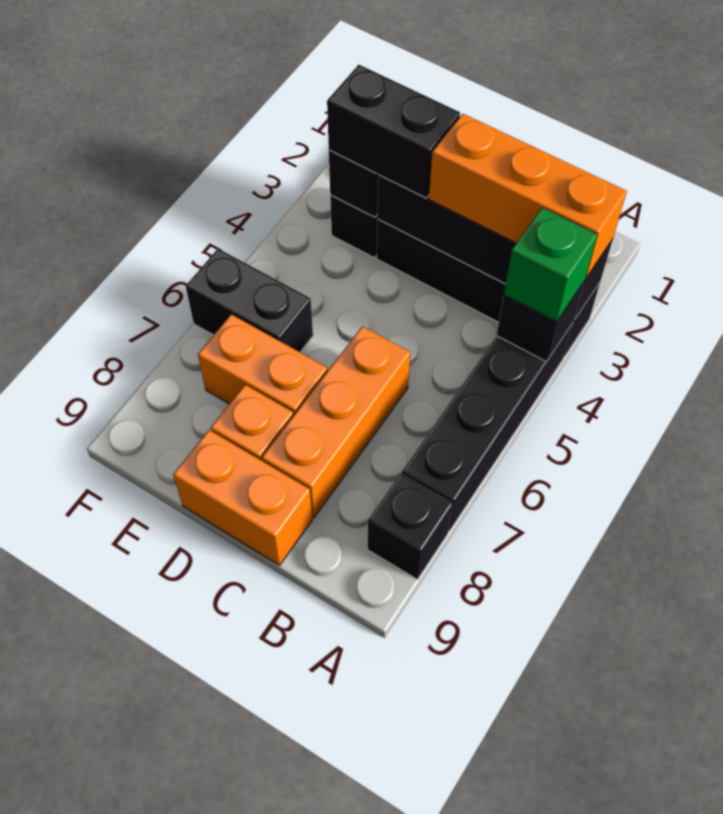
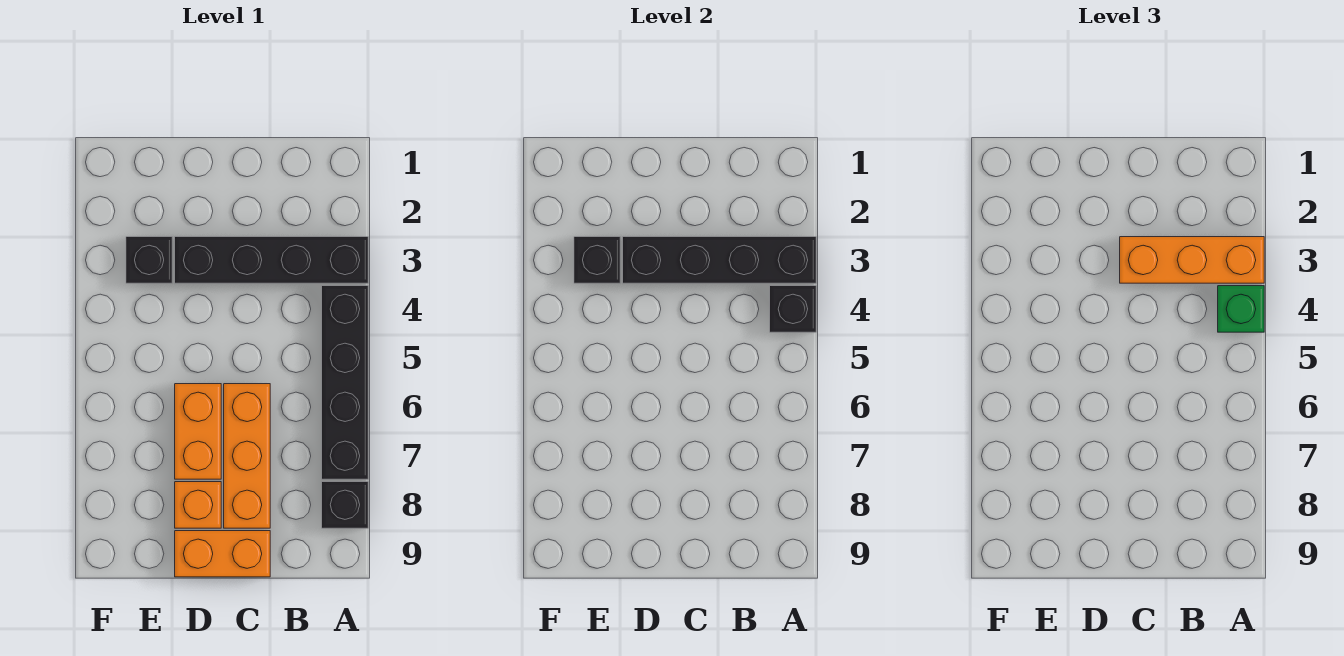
black 1x2 brick [327,65,460,198] -> none
orange 1x2 brick [198,314,327,416] -> orange 1x2 brick turned to [175,384,221,479]
black 1x2 brick [186,249,313,352] -> none

